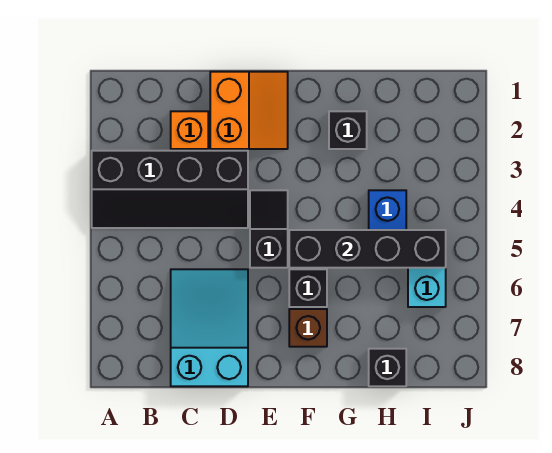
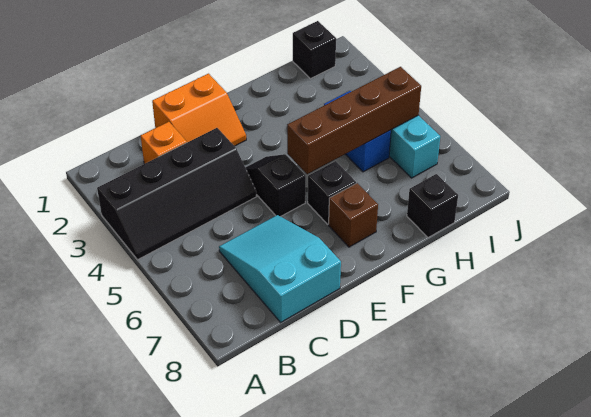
orange 2x2 slope [210,72,288,149] -> orange 2x2 slope turned to [152,74,246,146]
black 1x4 brick [289,230,446,268] -> brown 1x4 brick [287,67,421,174]
black 1x1 brick [329,111,367,149] -> black 1x1 brick moved to [293,21,336,79]

